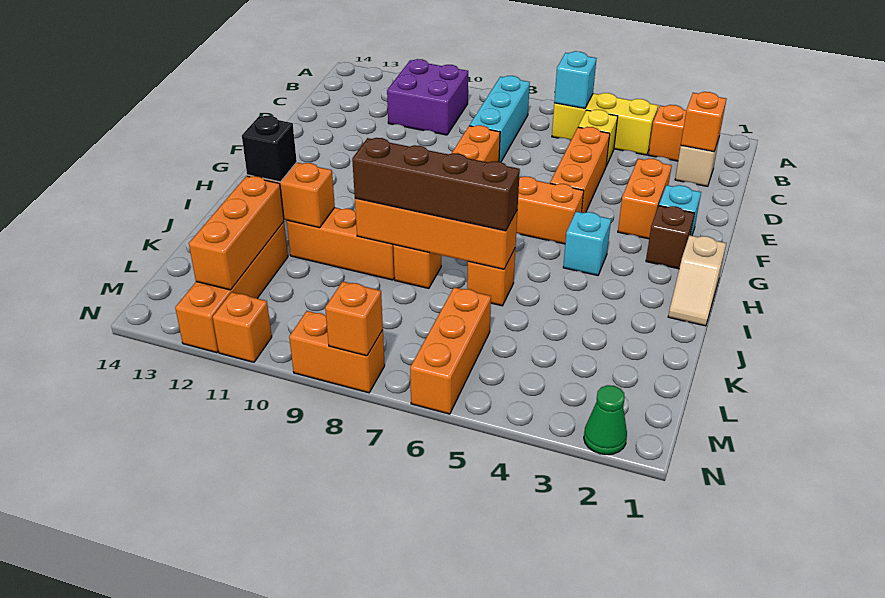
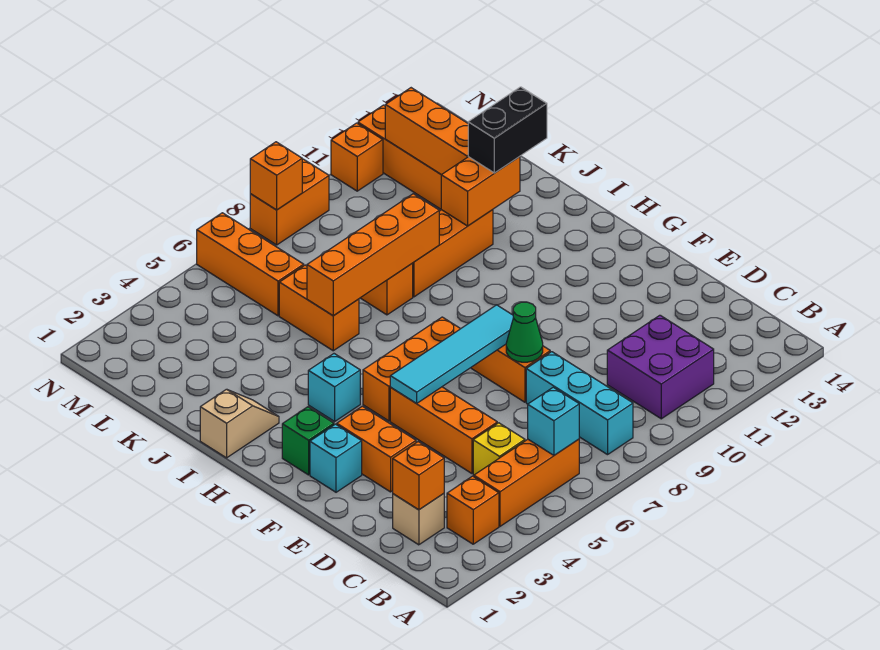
yellow 1x3 brick [552,93,658,155] -> orange 1x3 brick [474,439,579,526]
none -> cyan 1x4 tile [390,305,513,404]
brown 1x1 brick [646,206,694,269] -> green 1x1 brick [282,407,334,475]
tan 1x2 slope [668,235,726,326] -> tan 1x2 slope turned to [200,389,279,458]
orange 1x1 brick [467,249,515,306] -> orange 1x2 brick [279,265,359,351]
brown 1x4 brick [352,138,520,231] -> none
black 1x1 brick [242,116,297,182] -> black 1x2 brick [468,87,547,173]
green 1x1 cone [584,385,627,455] -> green 1x1 cone moved to [506,302,543,362]

